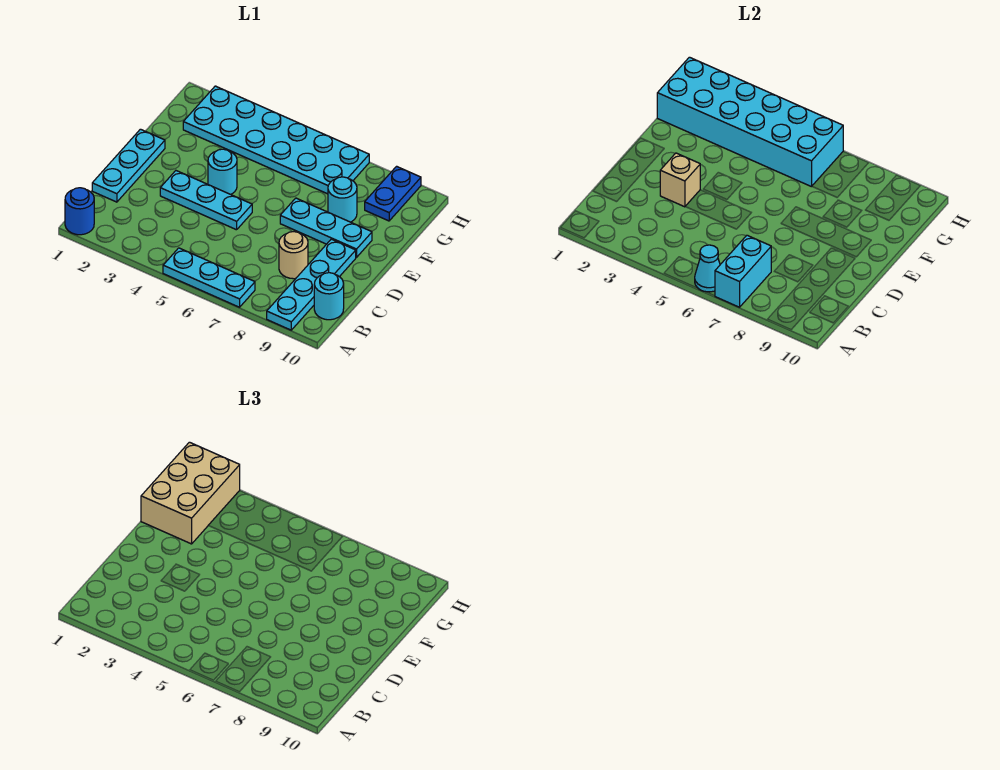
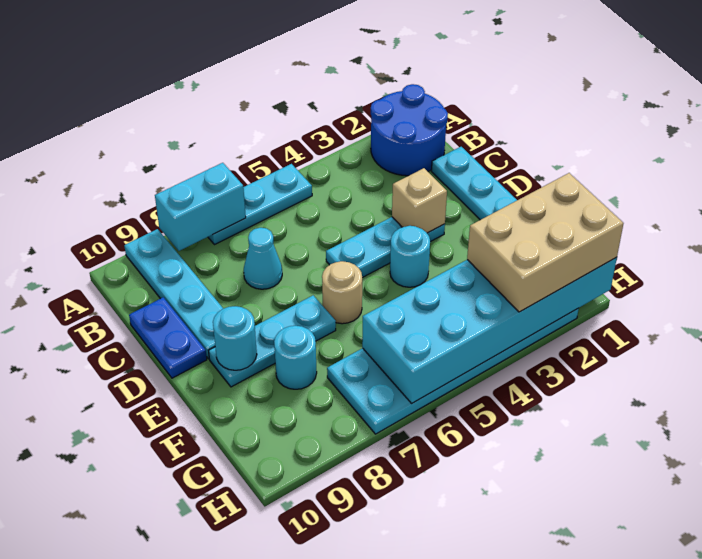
blue 1x1 round brick [65,188,94,235] -> blue 2x2 round brick [371,84,448,176]
cyan 1x1 cone [695,245,720,292] -> cyan 1x1 cone moved to [244,228,282,289]
cyan 1x2 brick [715,235,771,307] -> cyan 1x2 brick turned to [155,163,246,251]
cyan 1x1 round brick [314,273,344,320] -> cyan 1x1 round brick moved to [213,306,257,370]
tan 1x1 round brick [279,232,308,279] -> tan 1x1 round brick moved to [322,261,362,324]
tan 2x3 brick [141,442,240,544] -> tan 2x3 brick turned to [467,173,624,312]
blue 1x2 plate [365,166,421,221] -> blue 1x2 plate moved to [129,297,207,378]

